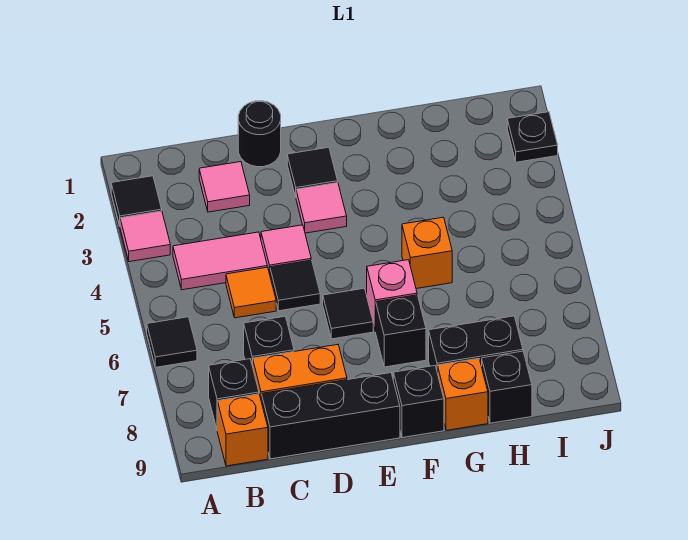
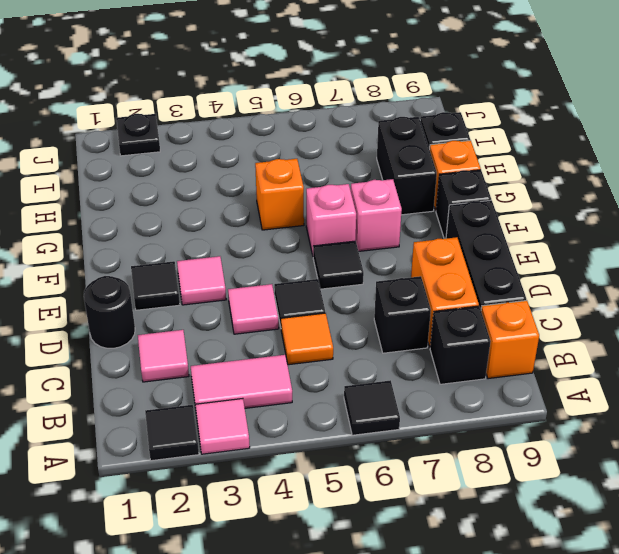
pink 1x2 tile [173,232,267,290] -> pink 1x2 tile turned to [191,355,292,408]
black 1x1 brick [376,295,426,367] -> pink 1x1 brick [351,179,402,251]

